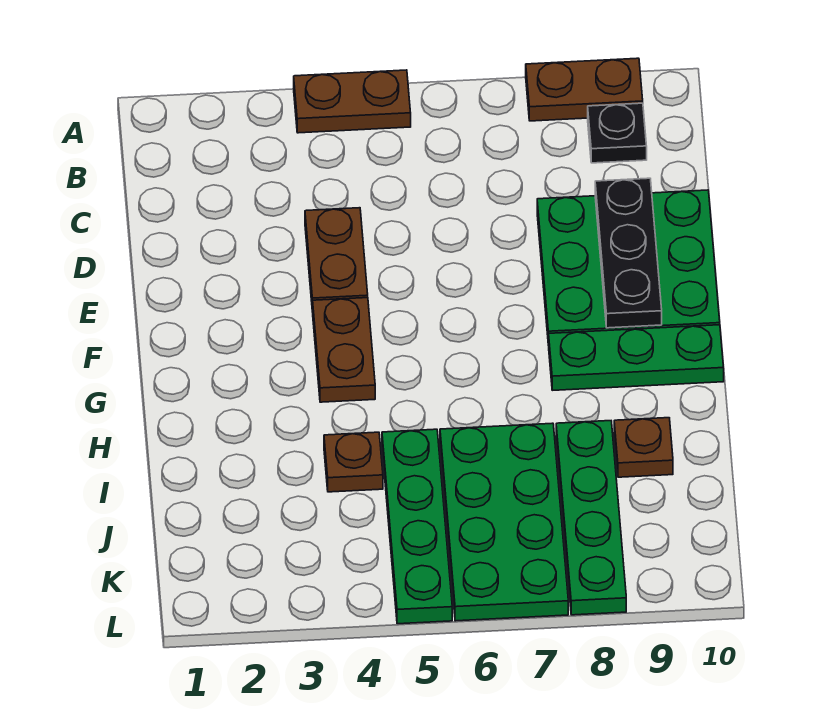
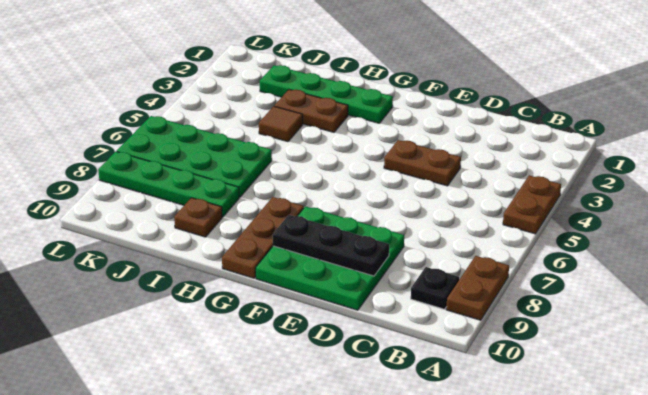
brown 1x2 plate [313,298,375,402] -> brown 1x2 plate moved to [275,90,348,132]
green 1x3 plate [549,325,724,390] -> brown 1x3 plate [222,197,304,278]
brown 1x1 plate [324,432,383,492] -> brown 1x1 tile [259,106,303,142]
green 1x4 plate [382,429,452,624] -> green 1x4 plate moved to [260,65,393,123]

